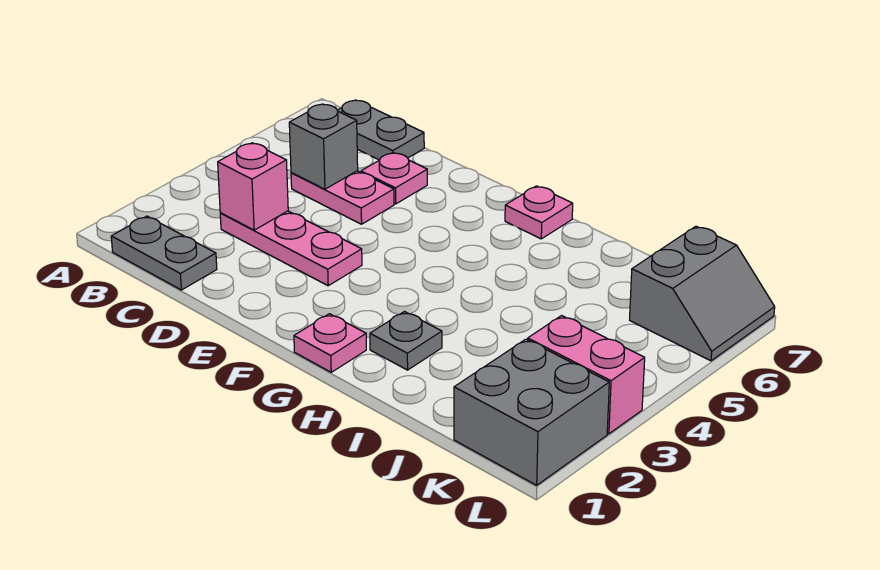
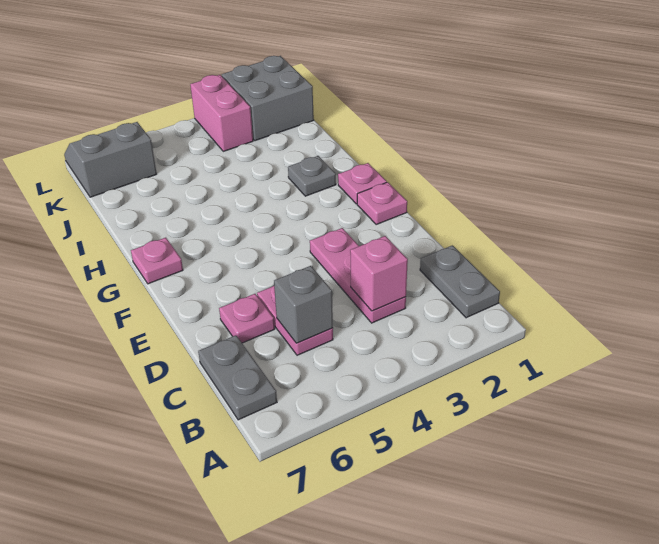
none -> pink 1x1 plate [357,182,407,224]

